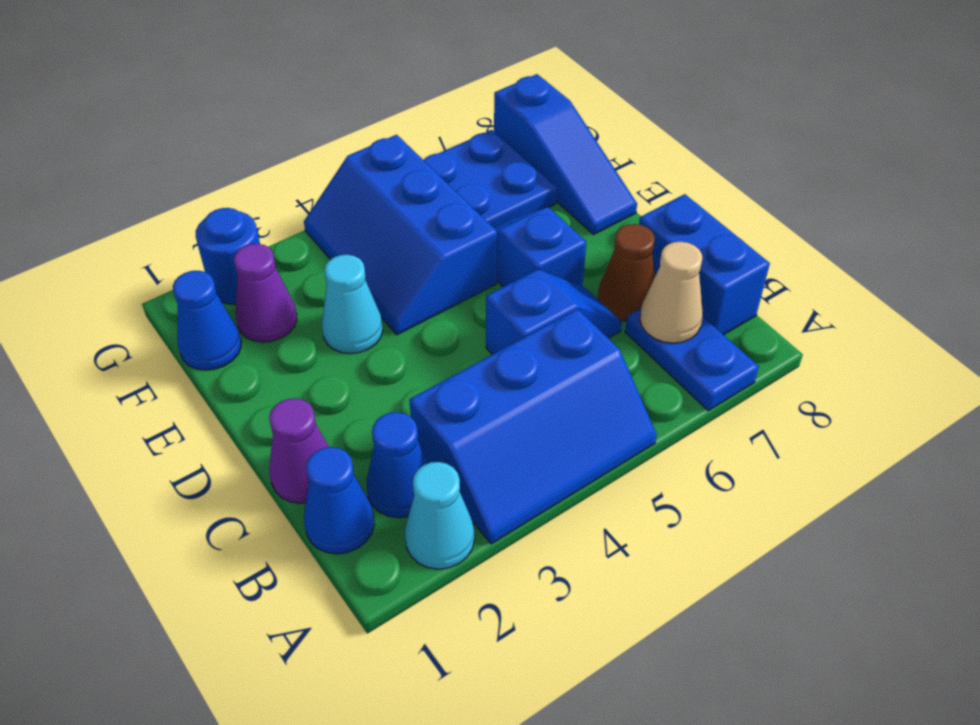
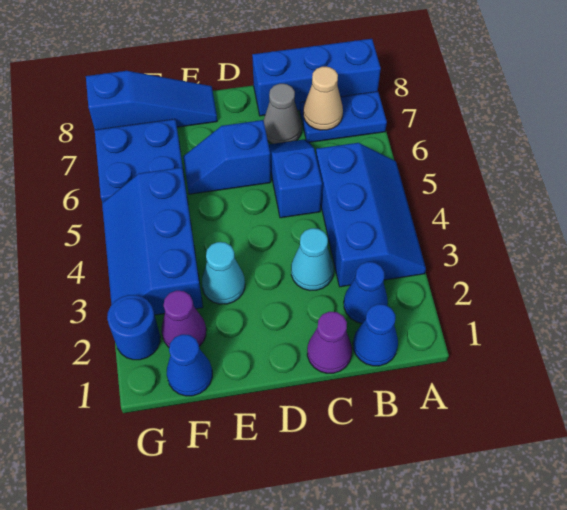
cyan 1x1 cone [405,462,475,569] -> cyan 1x1 cone moved to [291,228,334,291]
blue 1x2 brick [639,194,770,335] -> blue 1x3 brick [252,39,381,116]
brown 1x1 cone [598,224,655,321] -> grey 1x1 cone [264,84,302,144]
blue 2x3 slope [304,135,497,335] -> blue 2x3 slope turned to [102,167,203,315]

